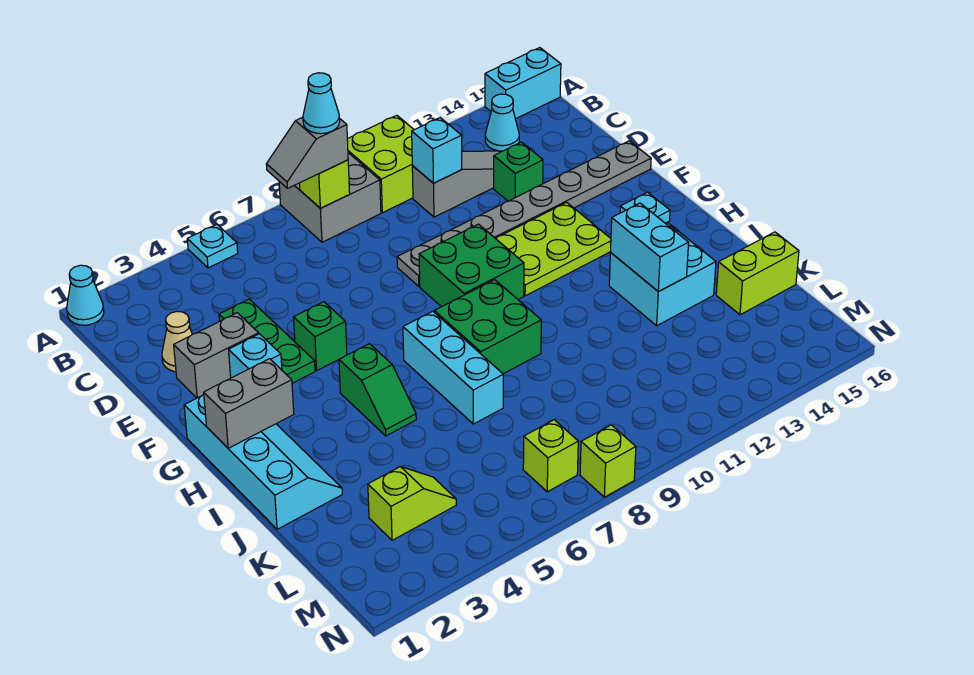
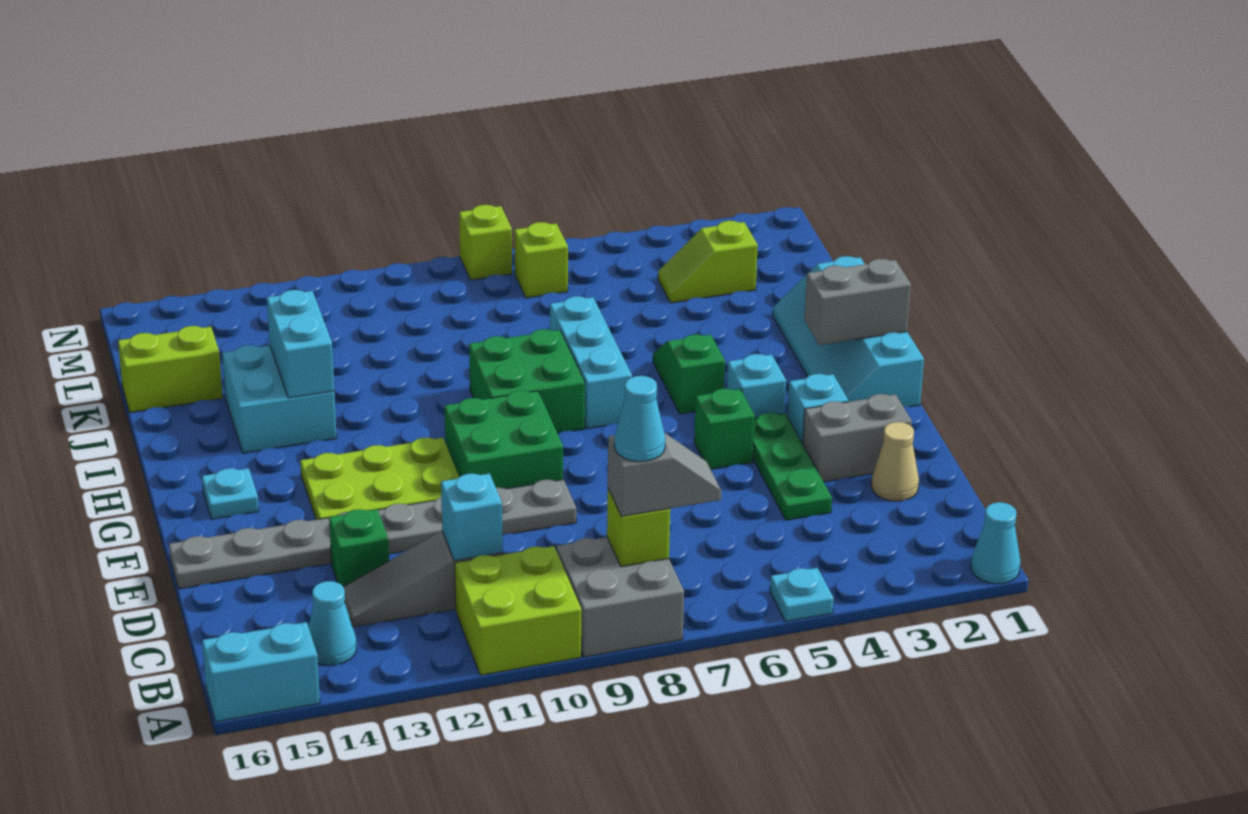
none -> cyan 1x1 brick [727,354,786,418]

